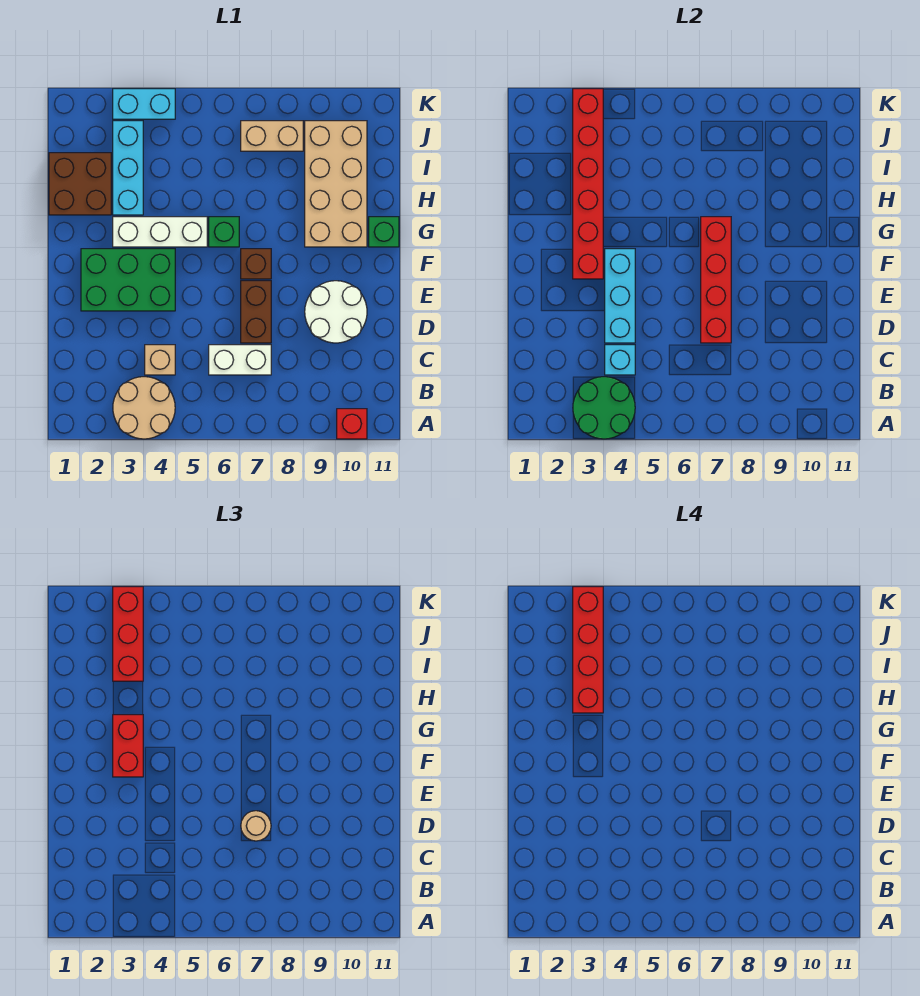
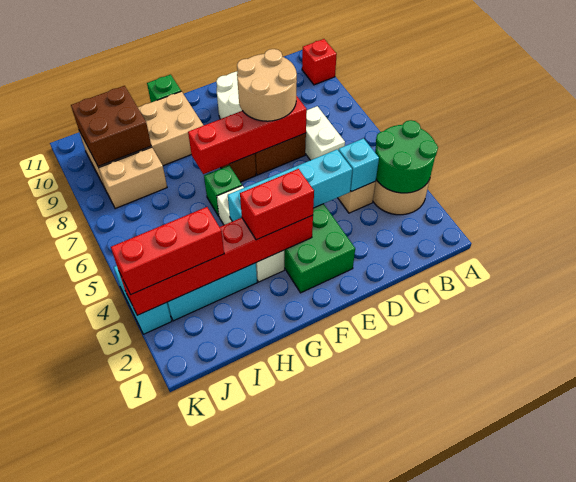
cyan 1x3 brick [605,249,635,343] -> cyan 1x4 brick [228,150,352,222]
tan 1x1 round brick [241,811,271,841] -> tan 2x2 round brick [237,49,297,121]
brown 2x2 brick [49,153,111,215] -> brown 2x2 brick moved to [71,86,151,167]
red 1x4 brick [573,587,603,713] -> none
tan 1x2 brick [241,121,303,151] -> tan 1x2 brick turned to [99,147,167,209]

